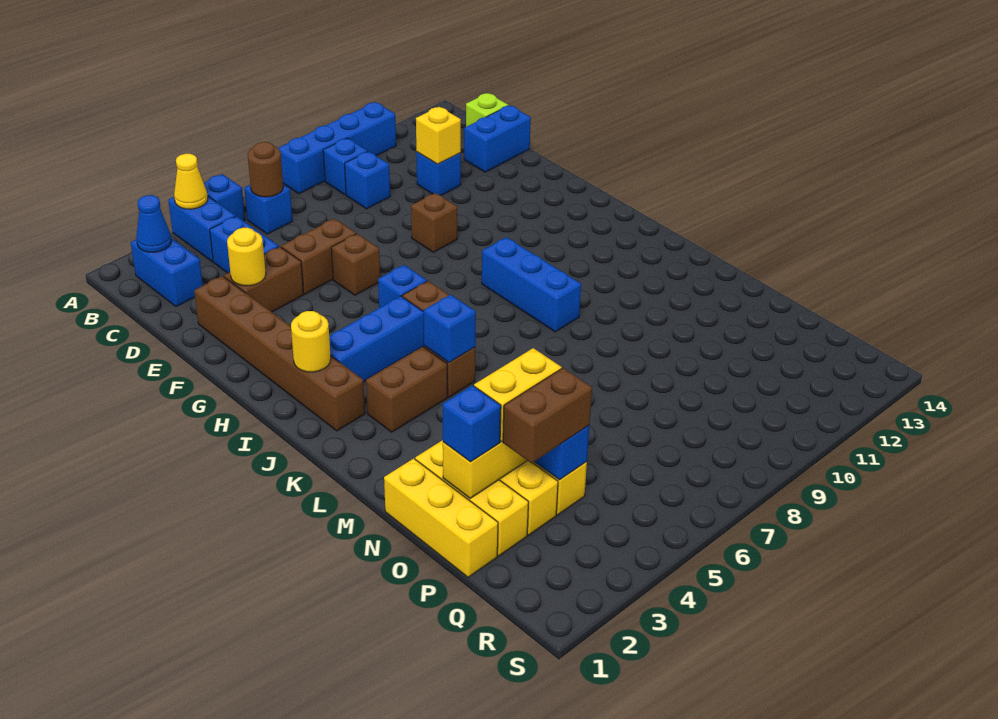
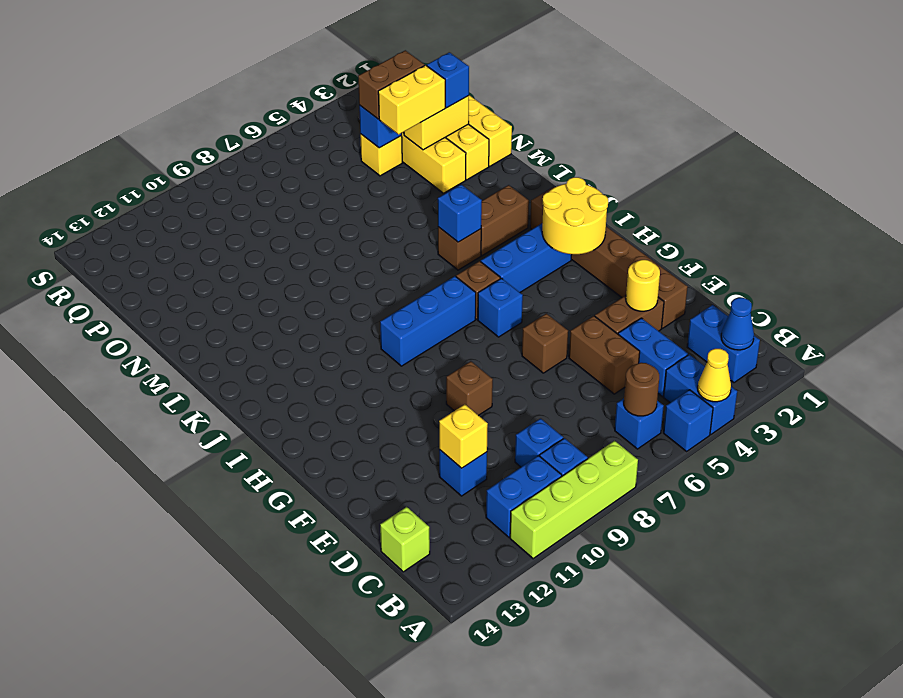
blue 1x4 brick [278,102,396,194] -> lime 1x4 brick [510,441,638,559]
blue 1x2 brick [464,105,531,172] -> blue 1x2 brick moved to [486,455,562,537]
brown 1x2 brick [281,219,356,294] -> brown 1x2 brick turned to [569,316,640,394]
yellow 1x1 round brick [291,311,331,372] -> yellow 2x2 round brick [542,177,608,254]
blue 1x3 brick [482,237,581,332] -> blue 1x3 brick turned to [380,276,476,366]

